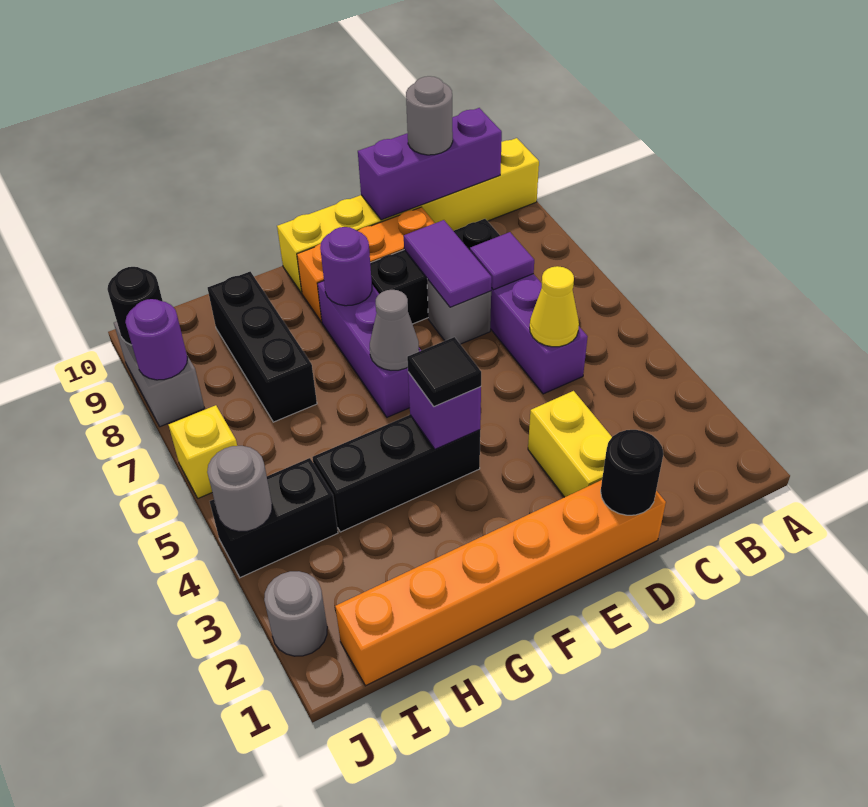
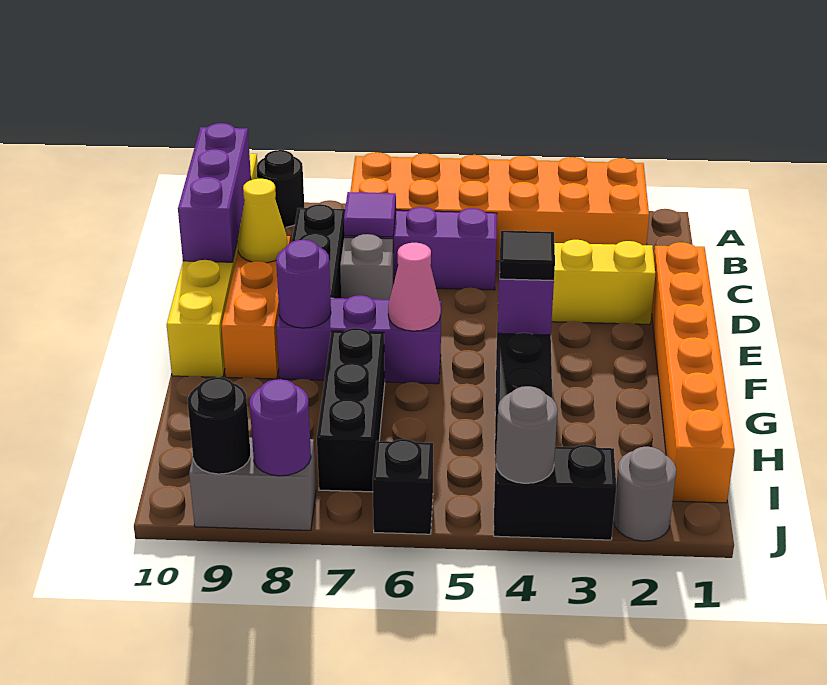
none -> orange 2x6 brick [350,152,649,261]
yellow 1x1 cone [530,266,579,347] -> yellow 1x1 cone moved to [237,179,287,263]
grey 1x1 round brick [406,76,453,155] -> none
black 1x1 round brick [601,430,663,515] -> black 1x1 round brick moved to [256,150,304,227]
purple 1x2 tile [404,220,492,307] -> none
grey 1x1 cone [370,290,419,370] -> pink 1x1 cone [388,243,441,331]
black 1x3 brick [208,272,317,422] -> black 1x3 brick turned to [317,328,385,492]
black 1x2 brick [210,458,338,578] -> black 1x2 brick turned to [494,445,616,540]
yellow 1x1 brick [169,405,237,498] -> black 1x1 brick [373,439,433,534]

